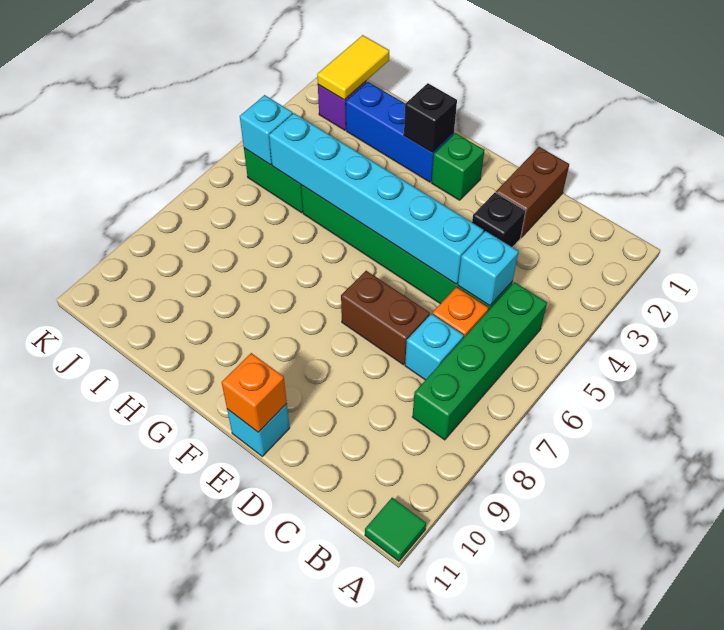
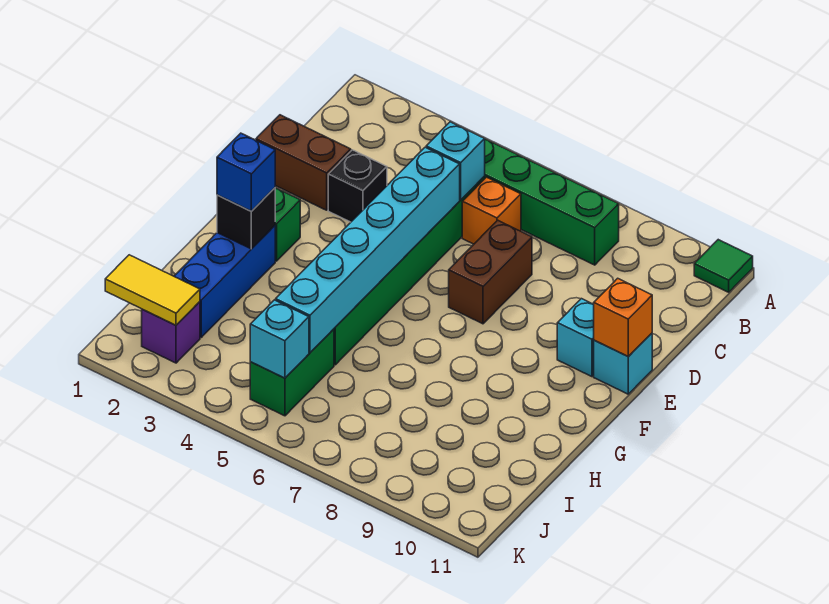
cyan 1x1 brick [405,314,464,380] -> cyan 1x1 brick moved to [557,299,594,377]
none -> blue 1x1 brick [217,133,275,211]

